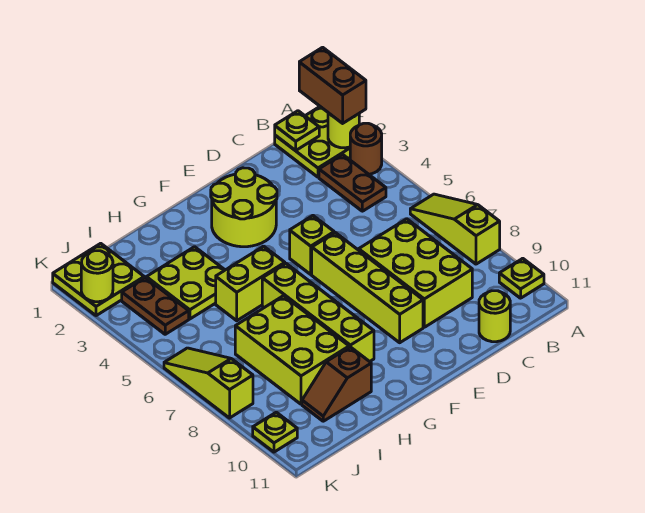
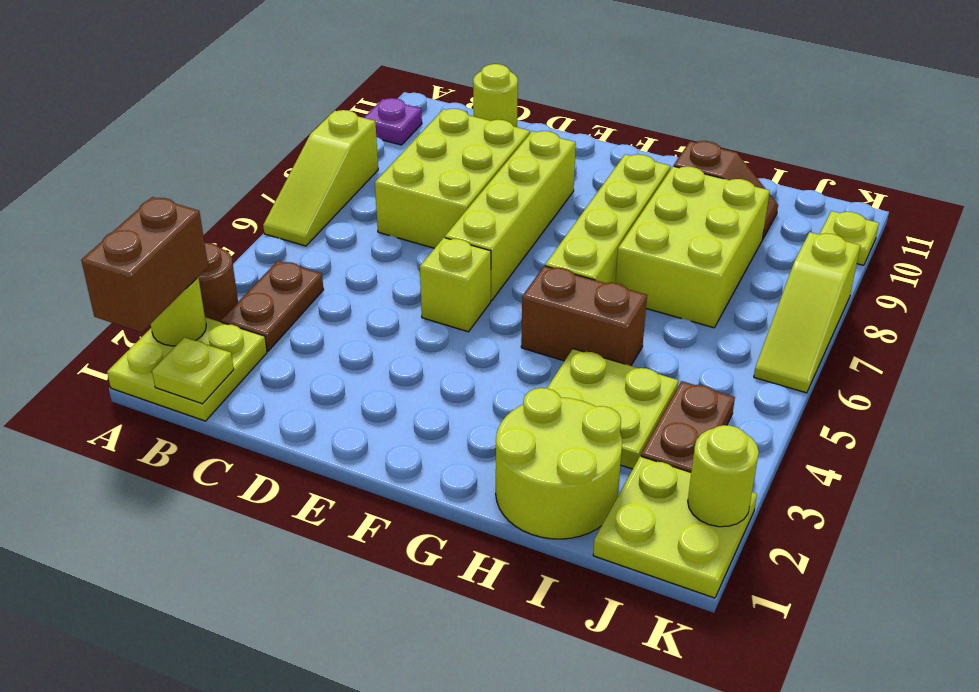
lime 1x1 plate [499,258,544,298] -> purple 1x1 plate [364,98,422,145]
lime 2x2 round brick [211,168,277,247] -> lime 2x2 round brick moved to [496,388,622,539]
lime 1x2 brick [216,246,285,321] -> brown 1x2 brick [521,266,647,366]

